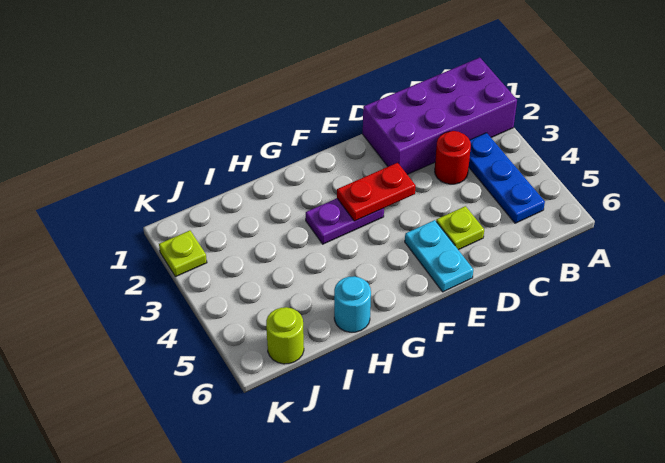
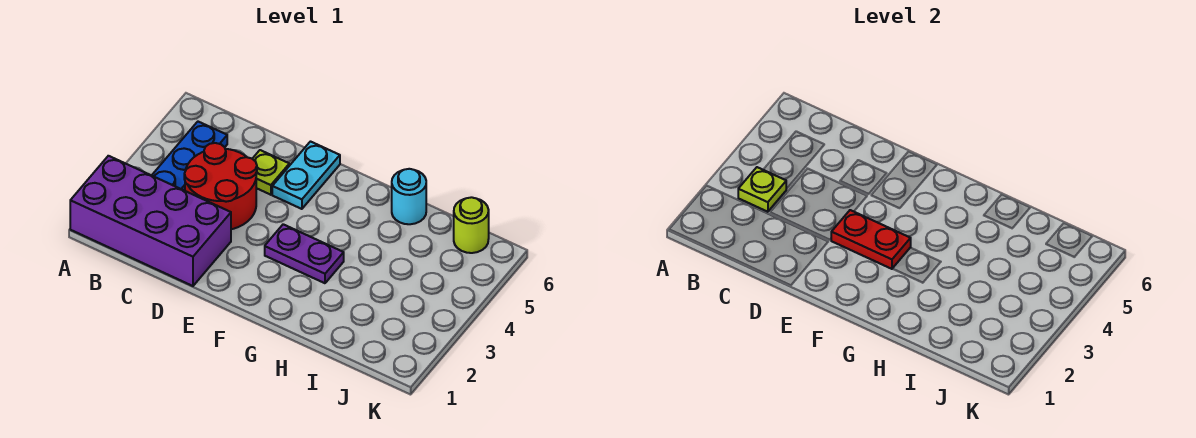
red 1x1 round brick [435,131,471,184] -> red 2x2 round brick [184,143,257,229]
lime 1x1 plate [159,231,207,277] -> lime 1x1 plate moved to [738,167,786,212]

